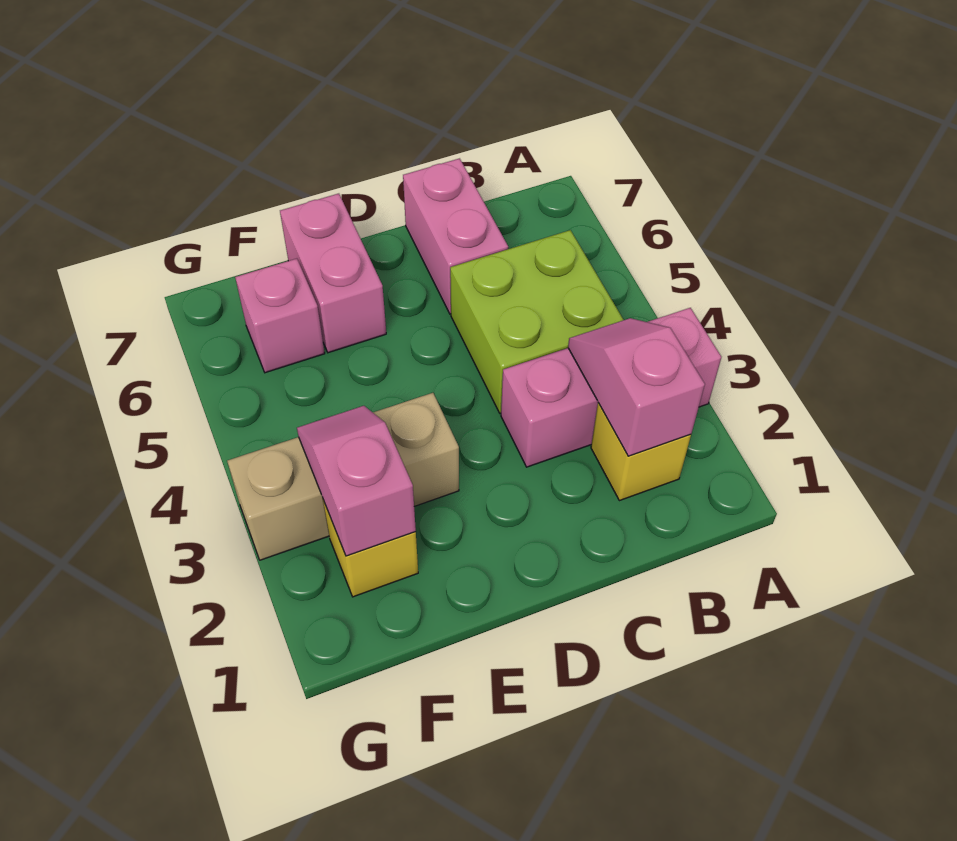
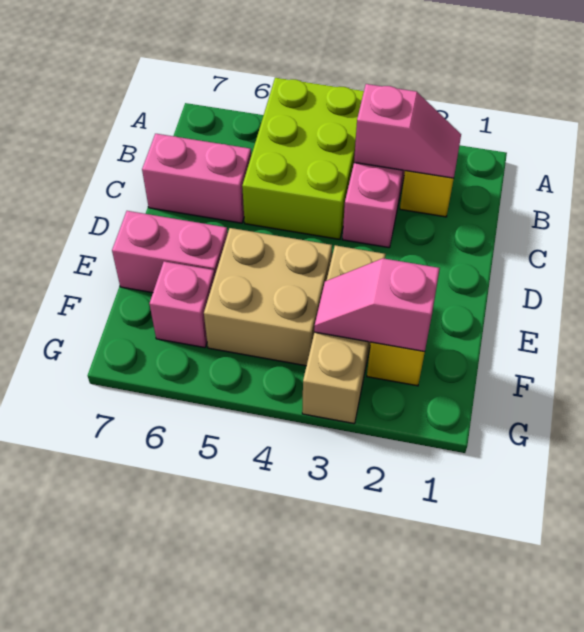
pink 1x2 slope [568,318,705,456] -> pink 1x2 slope turned to [354,84,461,178]
lime 2x2 brick [450,230,623,413] -> lime 2x3 brick [242,78,364,239]
none -> tan 2x2 brick [204,228,332,366]

